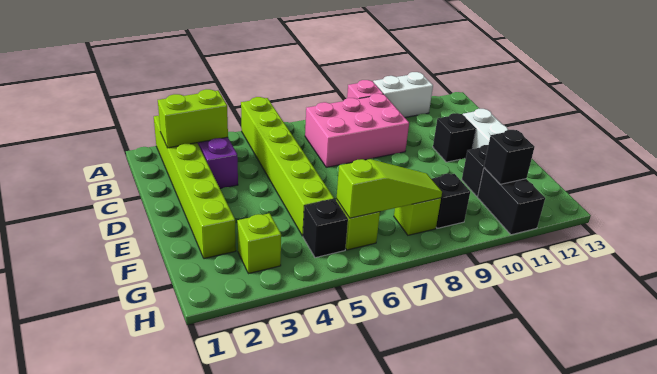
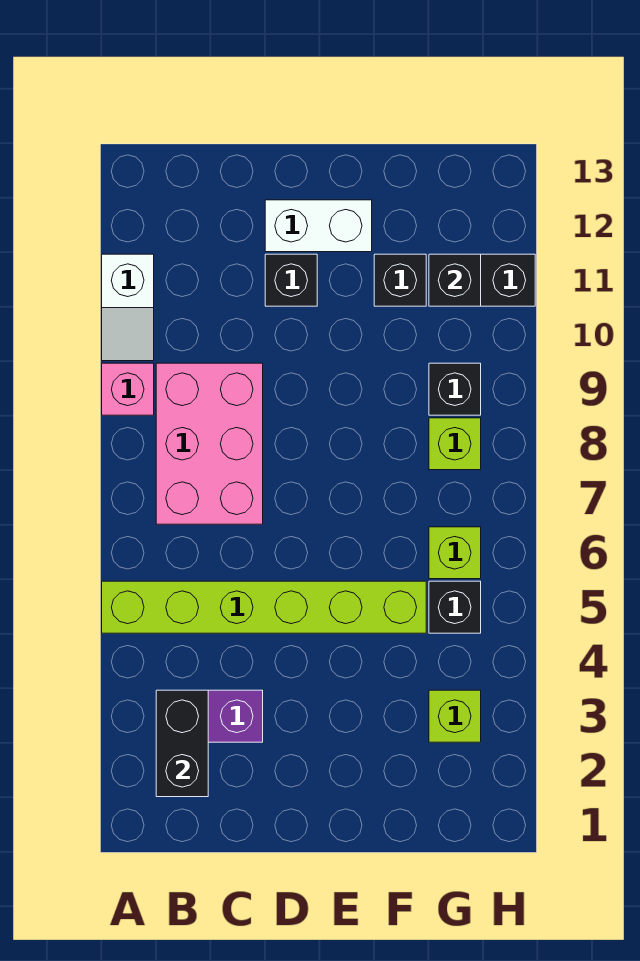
lime 1x6 brick [154,116,236,259] -> none
white 1x2 brick [373,72,433,117] -> white 1x2 slope [102,254,154,361]
lime 1x2 brick [158,89,228,148] -> black 1x2 brick [156,690,208,797]
lime 1x3 slope [337,159,442,218] -> none

